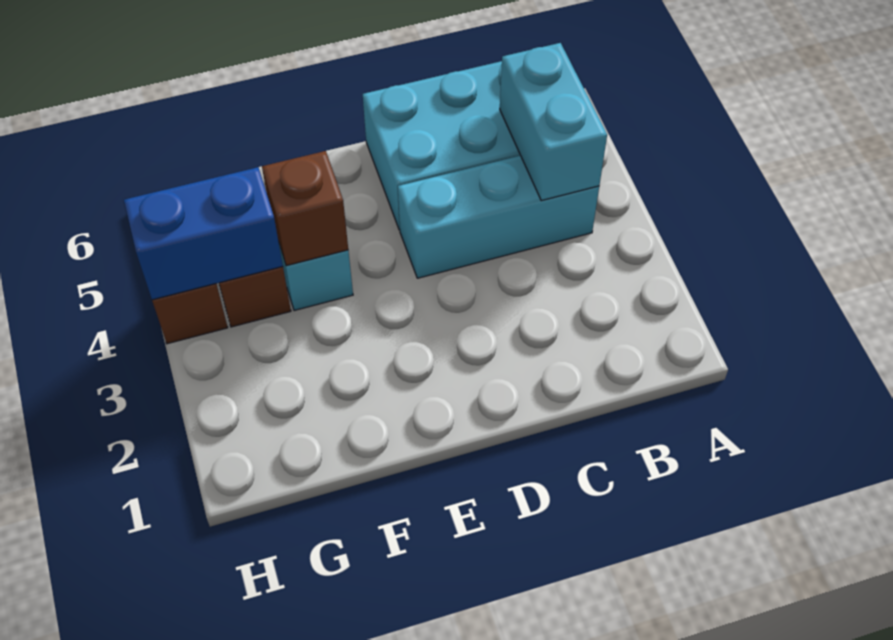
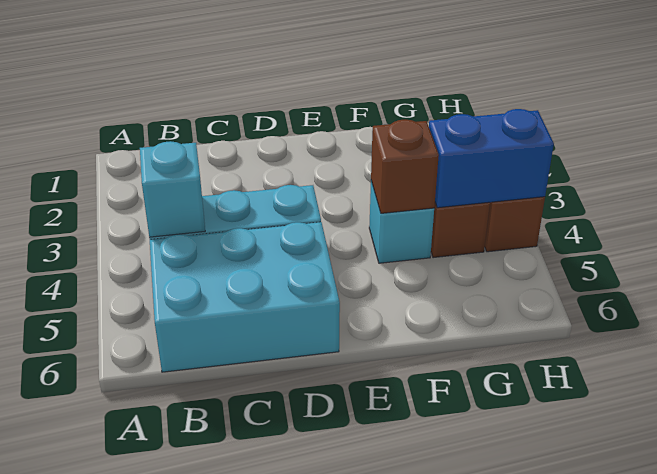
cyan 1x2 brick [500,43,607,201] -> cyan 1x1 brick [140,141,205,237]

